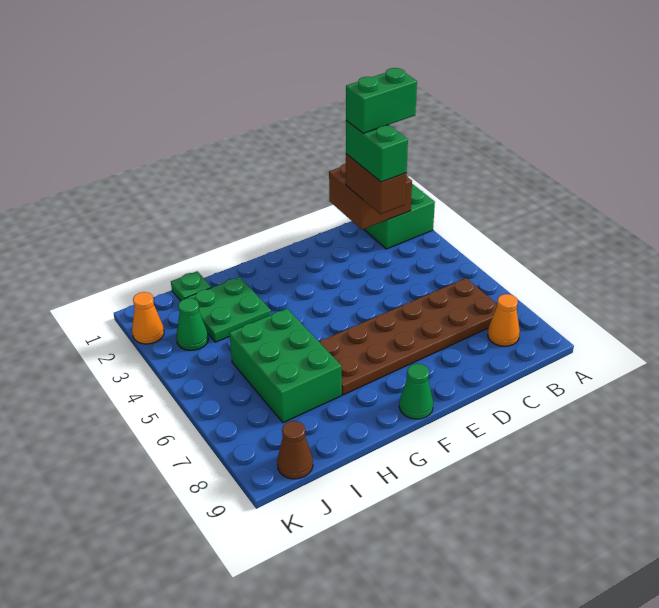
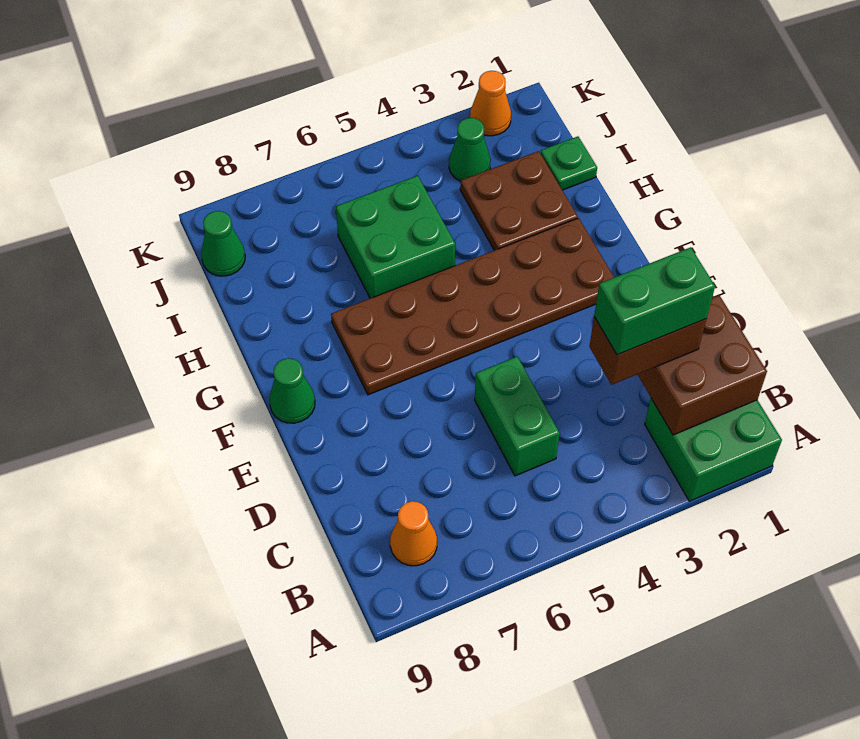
green 1x2 brick [346,68,417,133] -> green 1x2 brick moved to [475,356,560,476]
brown 2x6 plate [319,278,497,395] -> brown 2x6 plate turned to [331,218,614,395]
green 2x2 plate [185,277,271,342] -> brown 2x2 plate [460,151,578,250]
green 2x3 brick [229,309,342,423] -> green 2x2 brick [336,176,455,298]
brown 1x1 cone [277,421,313,479] -> green 1x1 cone [201,211,245,276]

